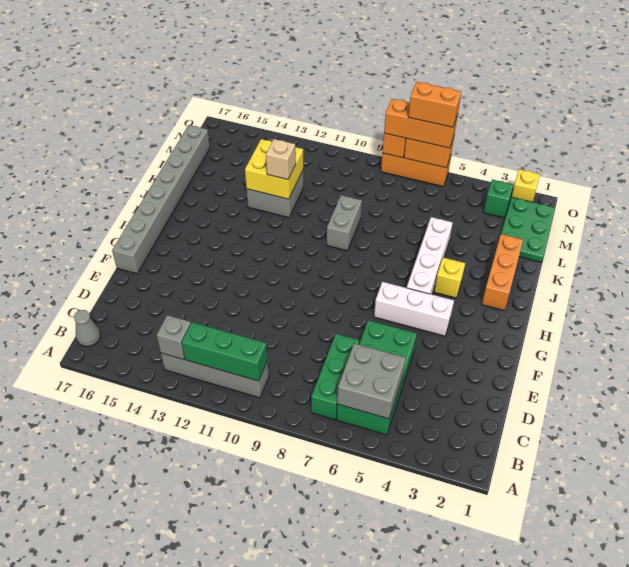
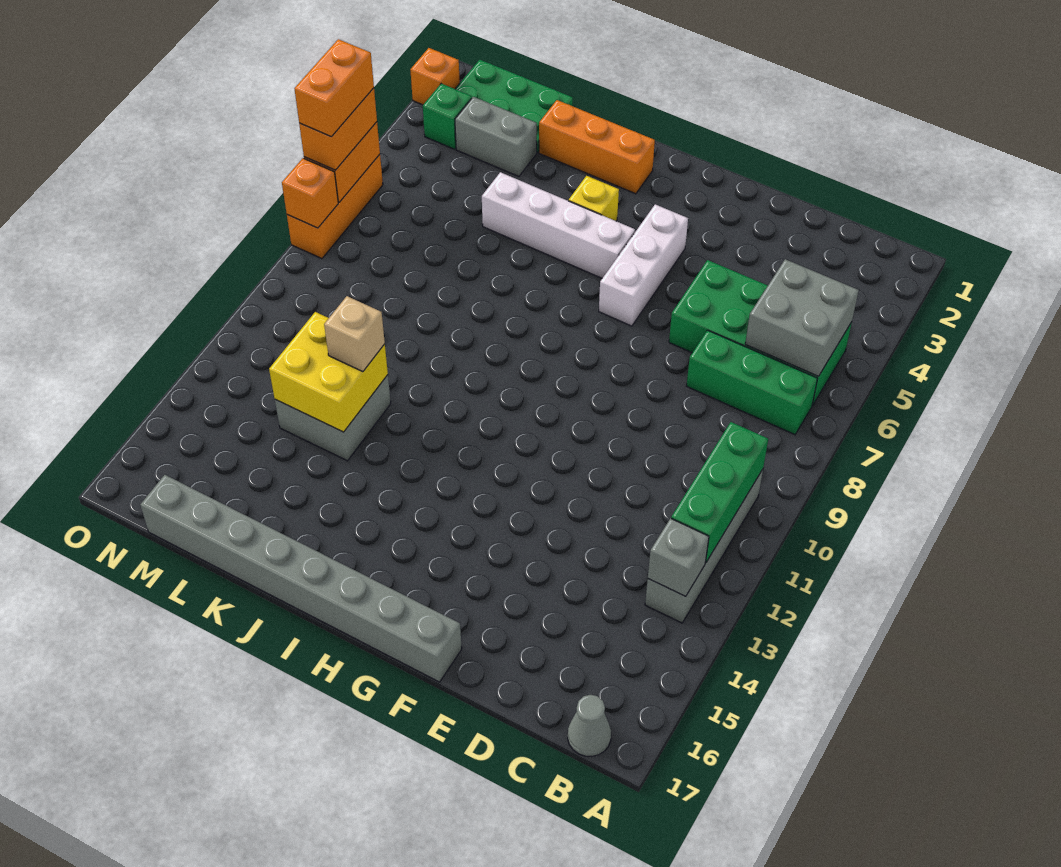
grey 1x2 brick [327,195,362,251] -> grey 1x2 brick moved to [455,97,537,177]
yellow 1x1 brick [512,169,540,202] -> orange 1x1 brick [410,48,460,105]
orange 1x3 brick [384,99,458,148] -> orange 1x2 brick [299,88,377,170]

